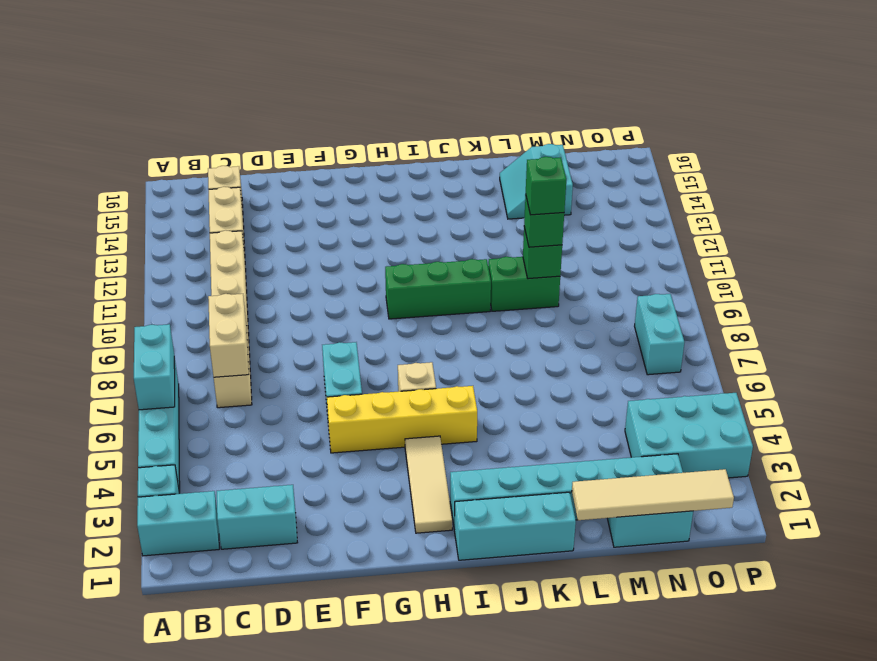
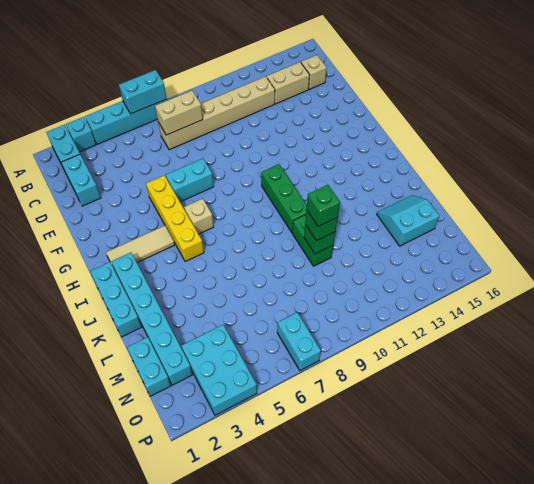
tan 1x4 tile [572,469,734,520] -> none
cyan 1x2 brick [635,294,684,375] -> cyan 1x2 brick turned to [277,313,321,371]

